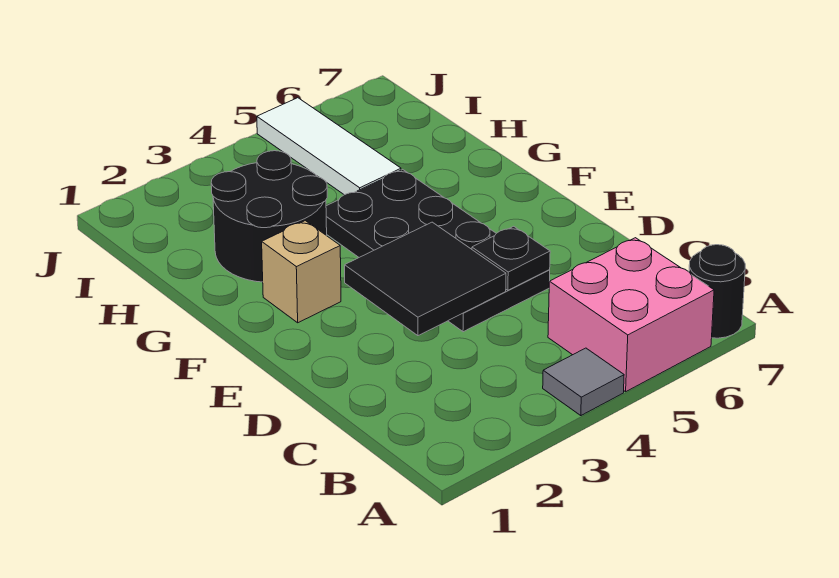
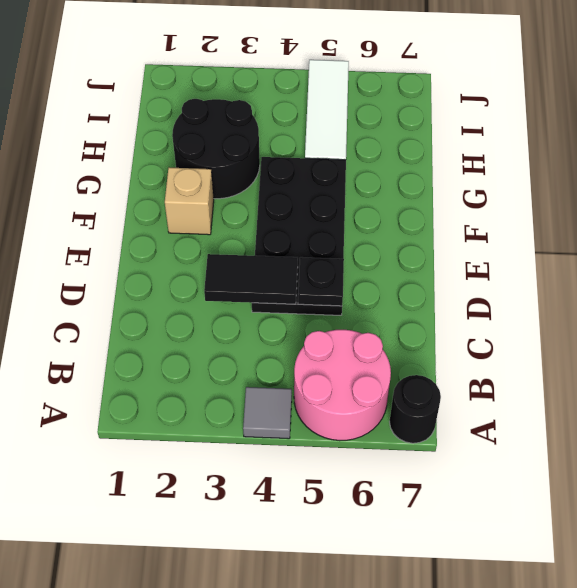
pink 2x2 brick [548,238,714,392] -> pink 2x2 round brick [294,330,391,441]
black 2x2 tile [345,222,506,336] -> black 1x2 tile [204,254,298,304]

